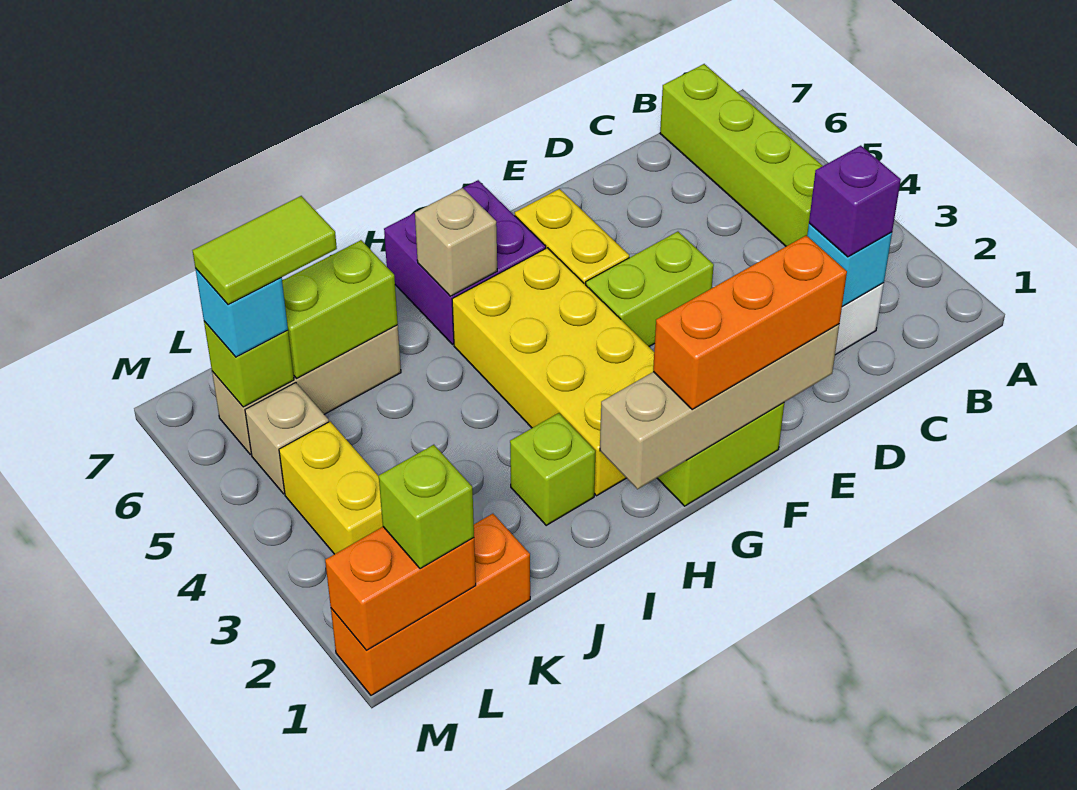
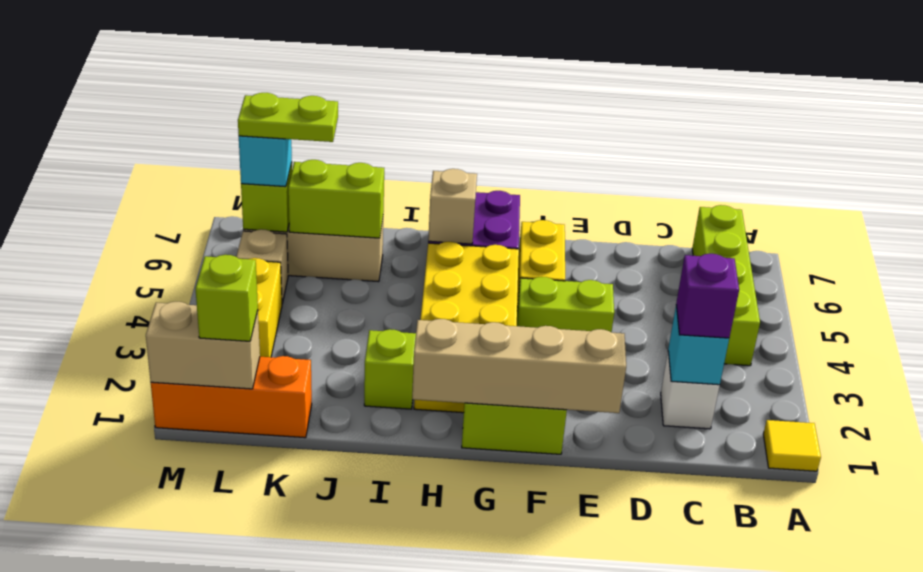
none -> yellow 1x1 tile [763,420,821,471]
orange 1x3 brick [653,235,847,410] -> none
lime 1x2 tile [193,196,337,305] -> lime 1x2 plate [238,93,338,142]
orange 1x2 brick [325,527,476,650] -> tan 1x2 brick [146,302,260,389]

